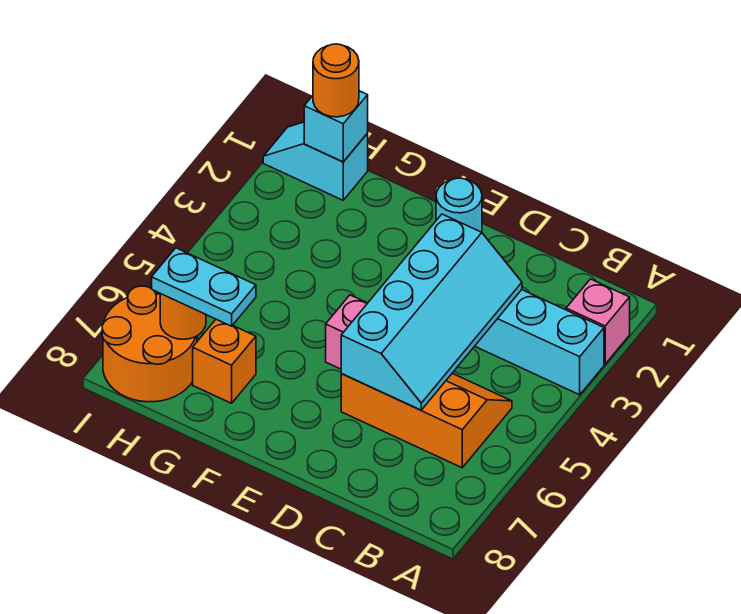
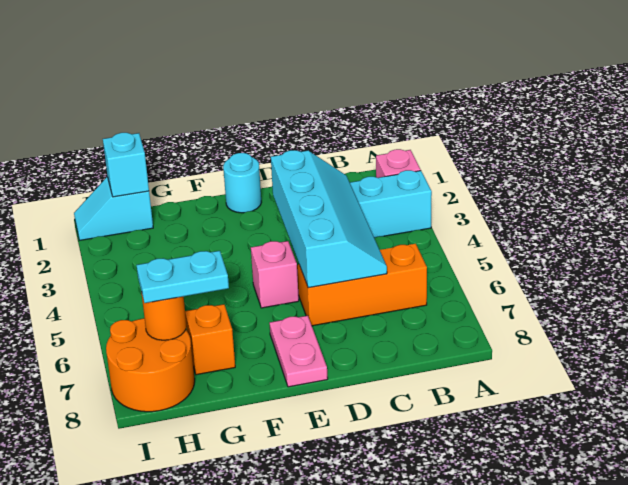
none -> pink 1x2 plate [269,316,328,387]
orange 1x1 round brick [313,44,359,117] -> none

